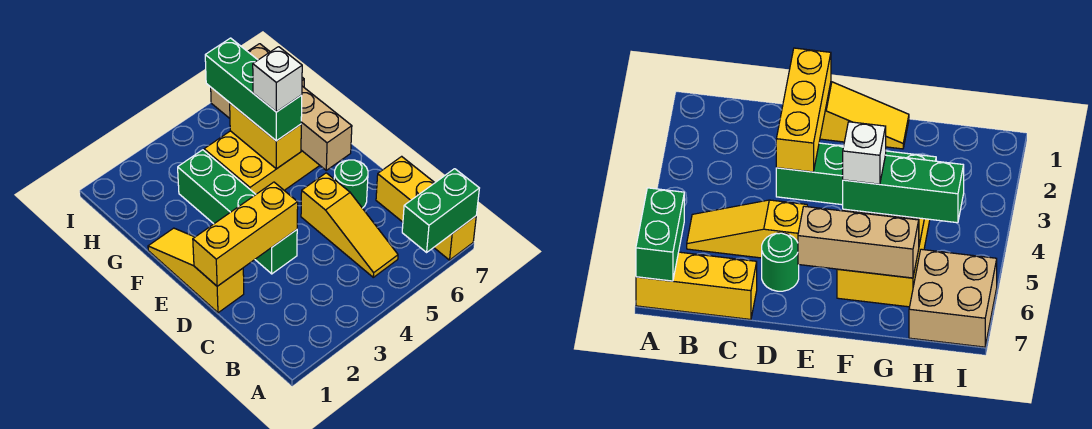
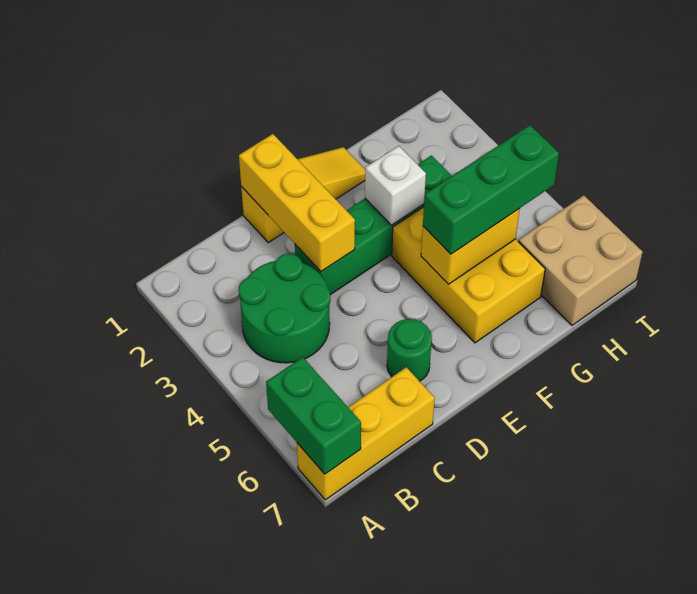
none -> green 2x2 round brick [239,254,330,363]
yellow 1x3 slope [301,173,398,277] -> none
tan 1x3 brick [301,86,352,170] -> none
white 1x1 brick [253,47,302,112] -> white 1x1 brick moved to [365,146,426,225]

